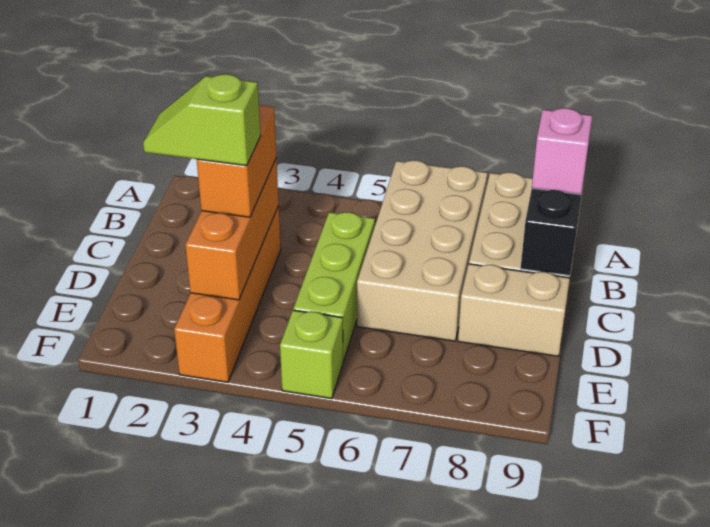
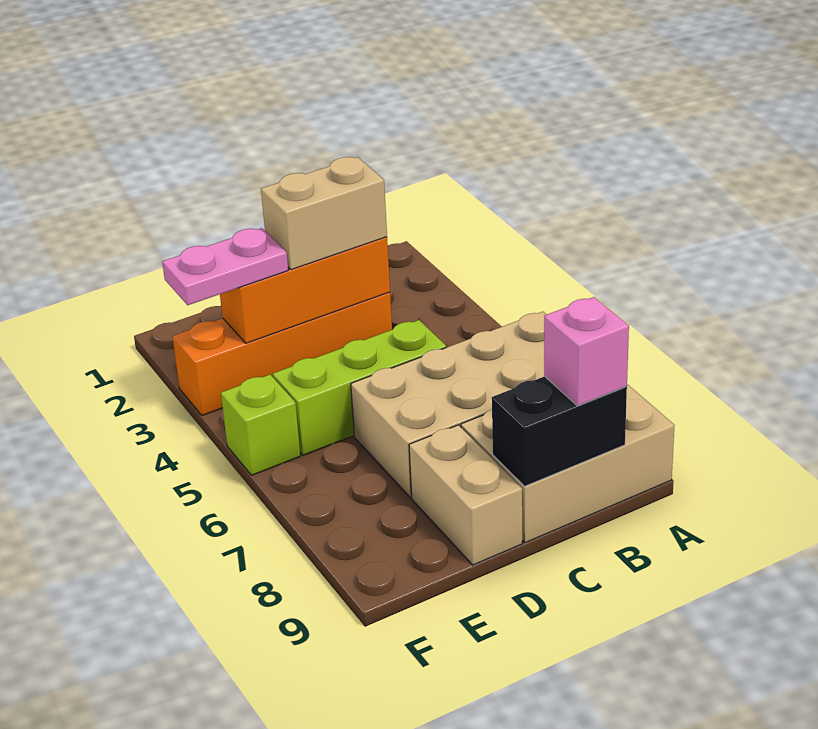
orange 1x2 brick [197,105,276,217] -> tan 1x2 brick [261,157,387,270]
lime 1x2 slope [143,74,261,166] -> none
none -> pink 1x2 plate [162,228,288,305]

